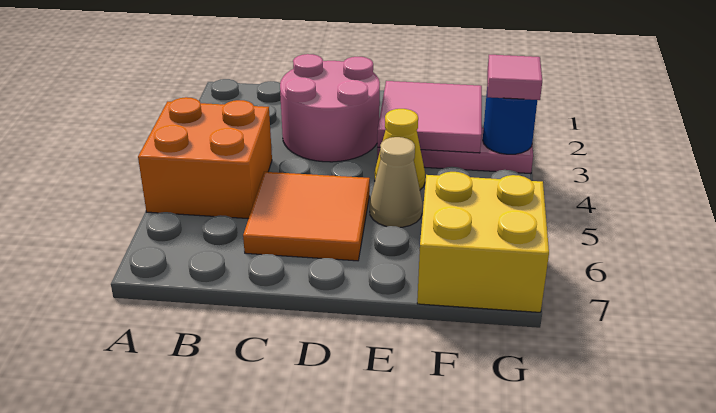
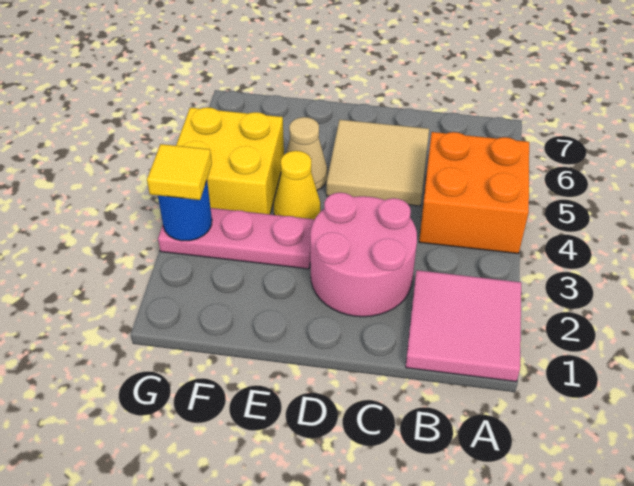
orange 2x2 tile [243,172,370,261] -> tan 2x2 tile [326,120,429,206]
pink 2x2 tile [377,81,482,153] -> pink 2x2 tile moved to [406,270,521,382]
yellow 2x2 brick [417,172,549,312] -> yellow 2x2 brick moved to [176,107,284,214]
pink 1x1 tile [487,55,542,100] -> yellow 1x1 tile [147,144,212,200]

